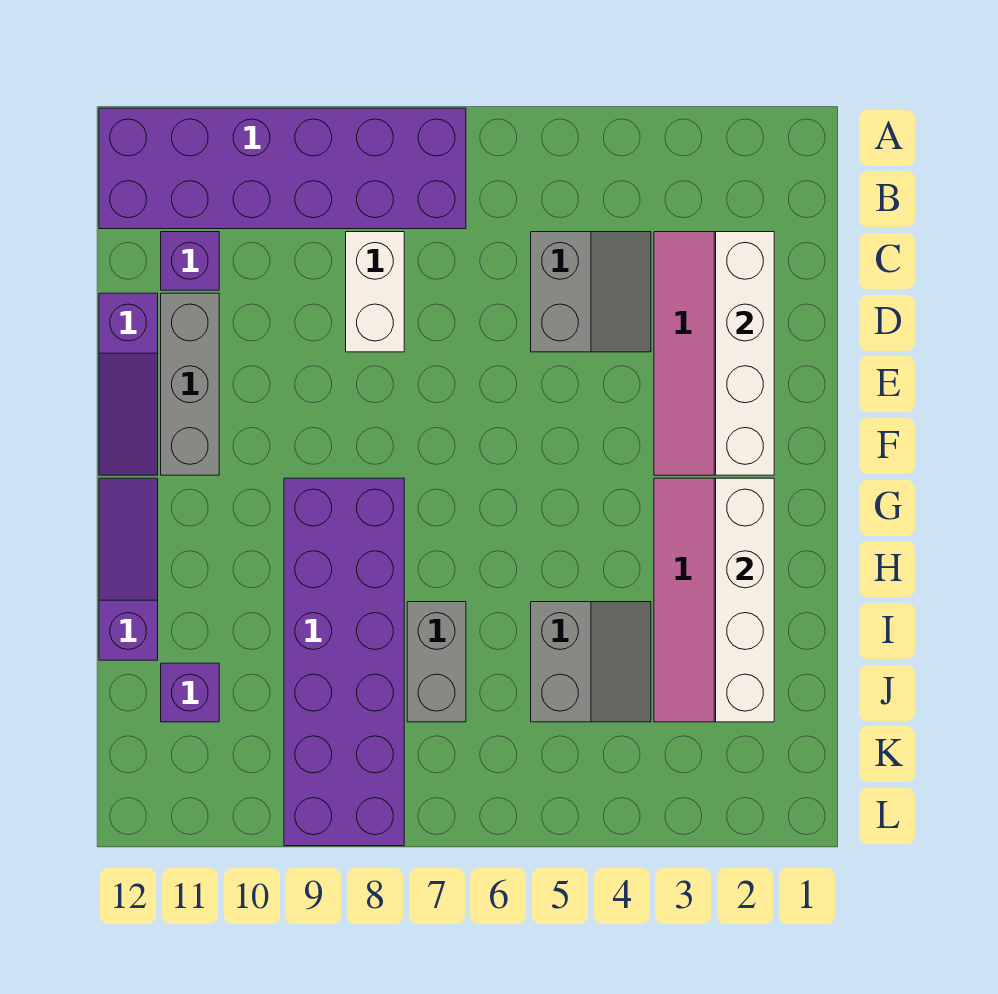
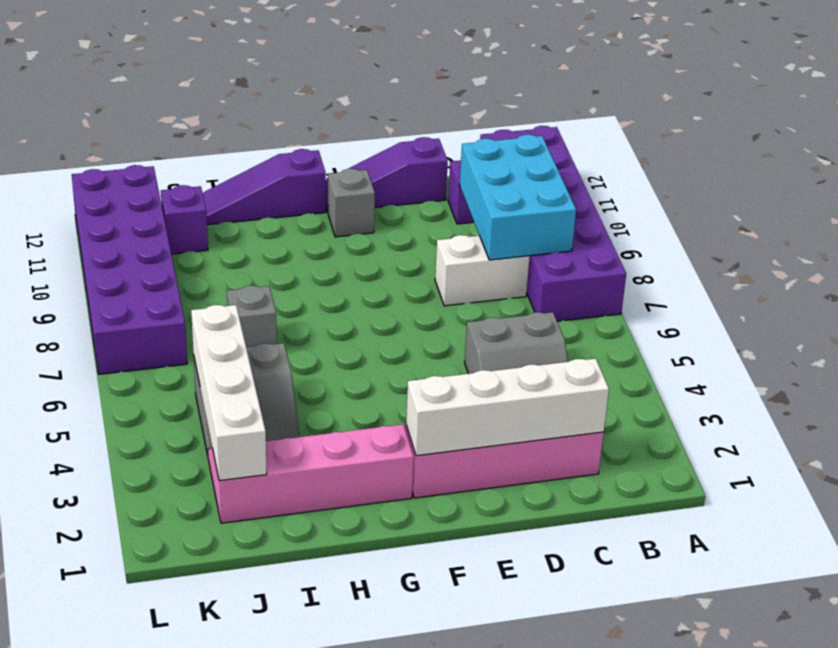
none -> cyan 2x3 brick [460,135,576,260]
grey 1x3 brick [161,293,219,475] -> grey 1x1 brick [328,169,375,237]
white 1x4 brick [716,478,774,722] -> white 1x4 brick turned to [191,305,267,481]
purple 2x6 brick [284,478,404,846] -> purple 2x6 brick turned to [72,165,187,374]
purple 1x3 slope [99,478,158,660] -> purple 1x3 slope turned to [203,149,326,225]
grey 1x2 brick [407,602,466,722] -> grey 1x1 brick [227,286,277,347]

